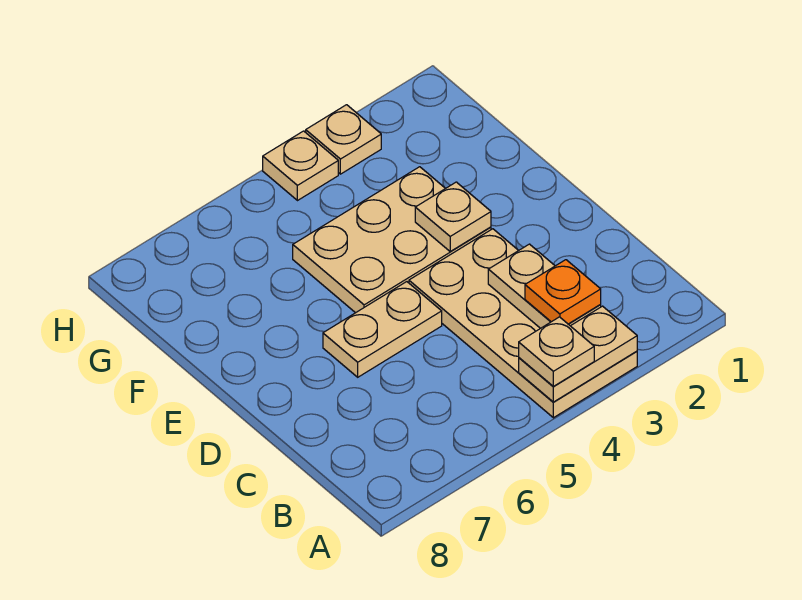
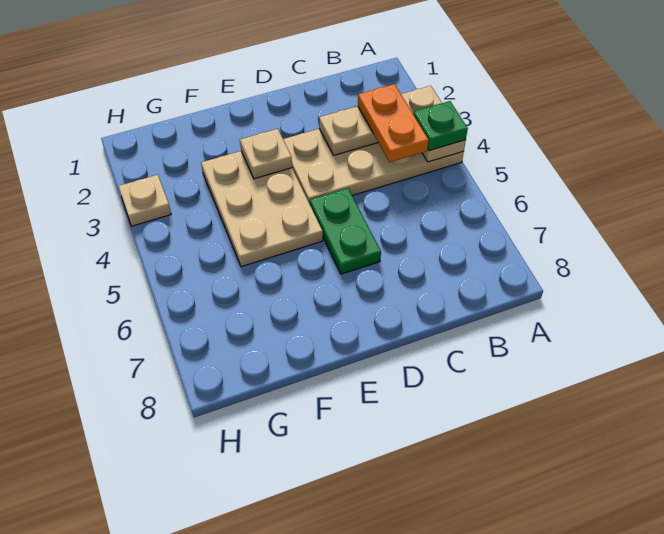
tan 1x1 plate [519,317,594,386] -> green 1x1 plate [413,101,468,151]
orange 1x1 plate [525,260,601,324] -> orange 1x2 plate [358,84,429,162]
tan 1x2 plate [323,282,442,377] -> green 1x2 plate [310,188,381,274]
tan 1x1 plate [263,131,338,201] -> none

